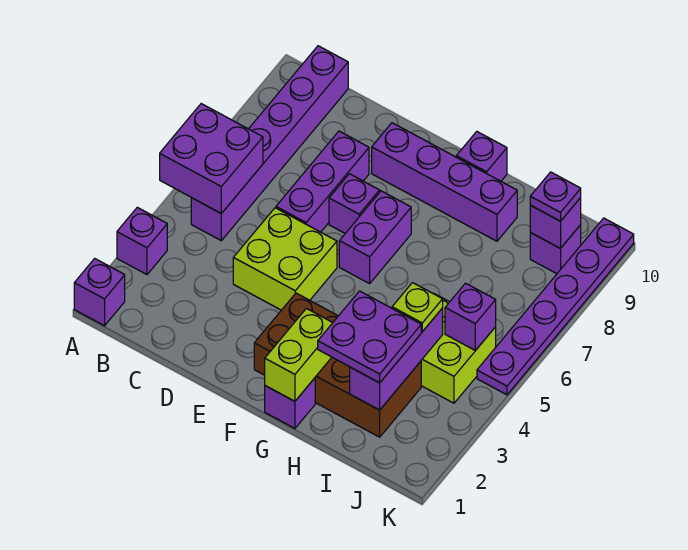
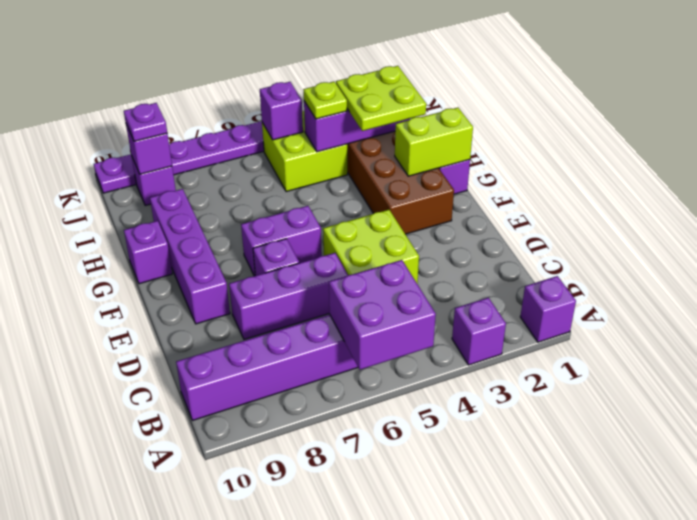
purple 2x2 plate [318,291,421,383] -> lime 2x2 plate [336,66,426,131]

